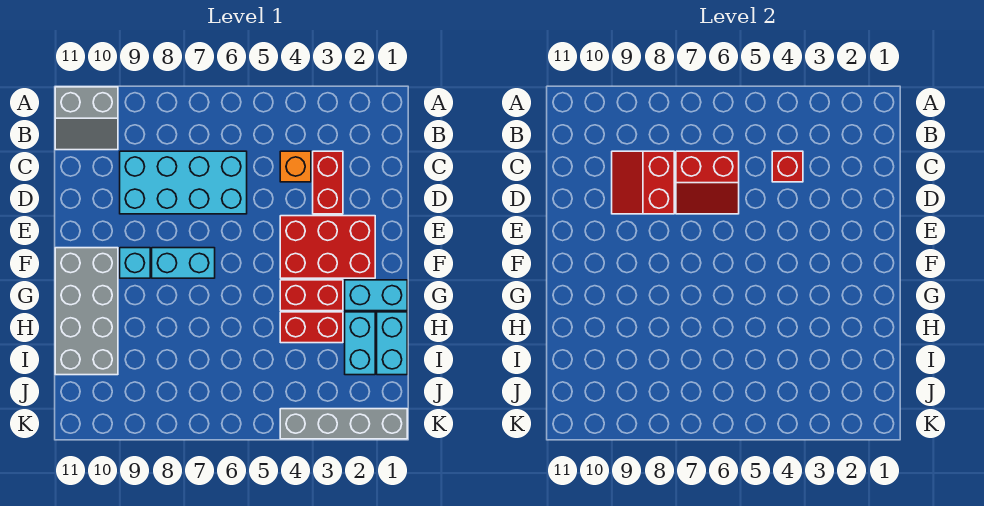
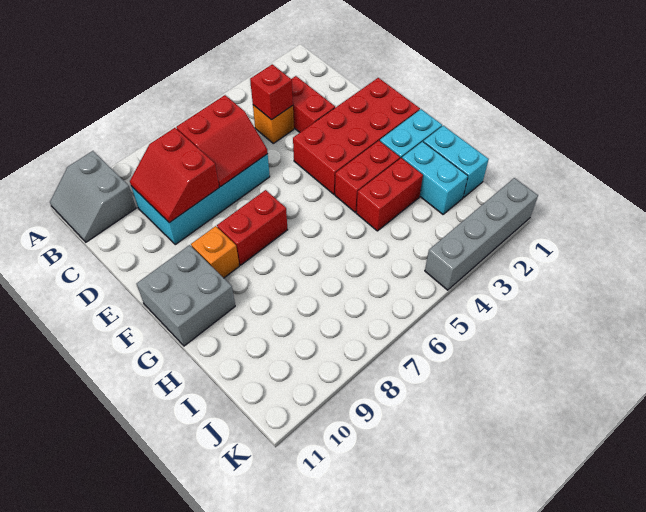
grey 2x2 slope [55,87,118,150] -> grey 2x2 slope turned to [50,151,136,242]
red 2x3 brick [280,216,375,278] -> red 2x4 brick [293,78,420,194]
cyan 1x2 brick [152,248,215,278] -> red 1x2 brick [217,190,287,265]
cyan 1x1 brick [120,248,150,278] -> orange 1x1 brick [191,226,239,278]
grey 2x4 brick [55,248,118,375] -> grey 2x2 brick [136,245,235,346]

